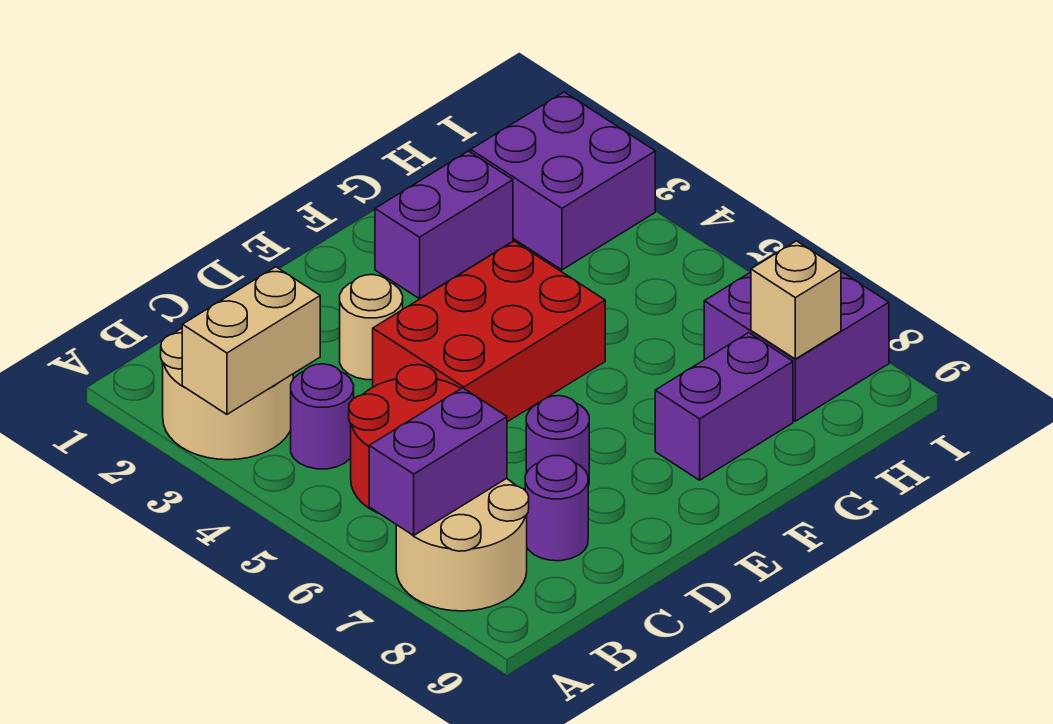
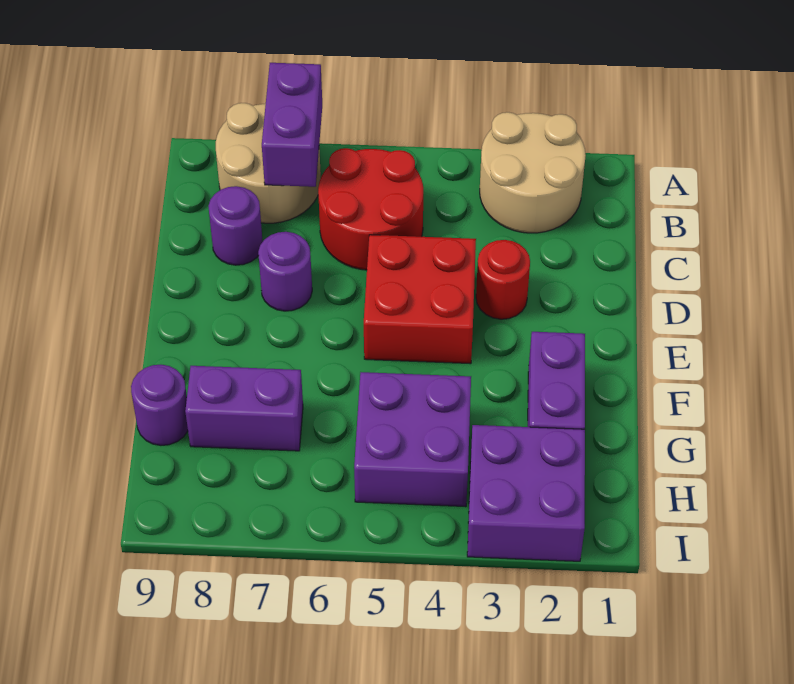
tan 1x2 brick [182,267,320,414] -> none
purple 1x1 round brick [291,364,354,469] -> purple 1x1 round brick moved to [131,365,188,445]
tan 1x1 round brick [340,275,403,380] -> red 1x1 round brick [476,240,530,319]
red 2x3 brick [373,241,605,422] -> red 2x2 brick [364,235,476,364]
purple 1x2 brick [655,333,793,480] -> purple 1x2 brick turned to [185,366,303,451]
purple 2x2 brick [704,272,889,421] -> purple 2x2 brick moved to [354,372,471,507]
tan 1x1 brick [751,241,841,359] -> none

